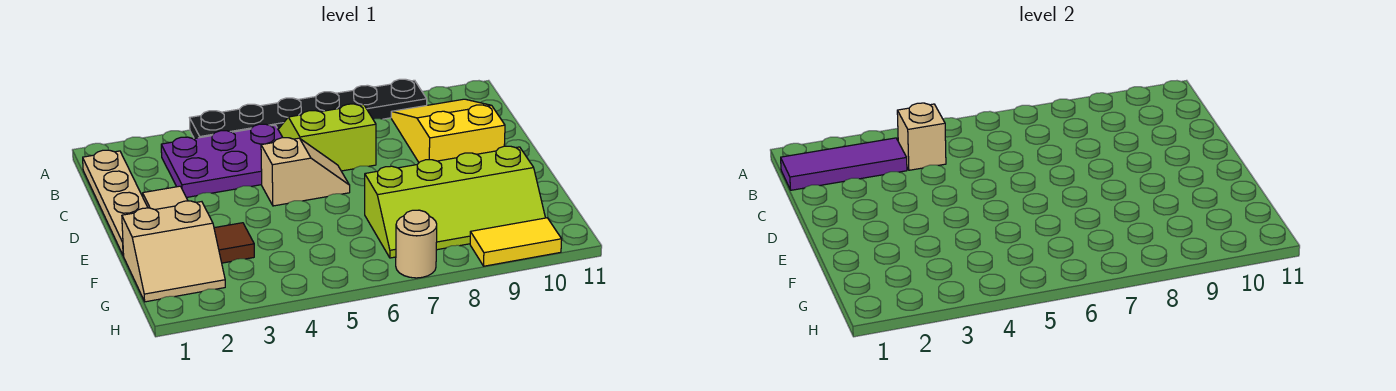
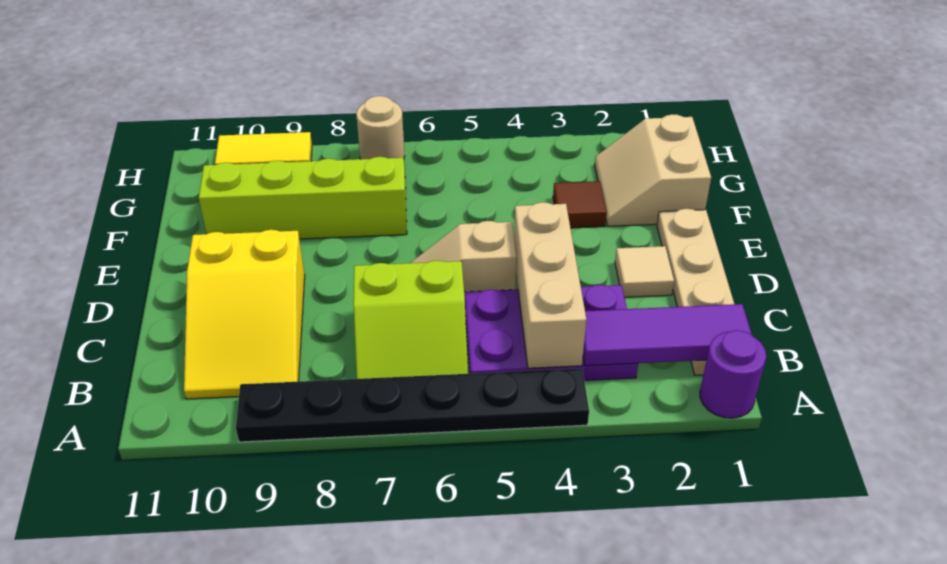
none -> purple 1x1 round brick [700,330,766,418]
tan 1x1 brick [897,103,946,170] -> tan 1x3 brick [514,202,586,368]
tan 2x2 slope [122,201,225,302] -> tan 2x2 slope turned to [595,114,711,226]

